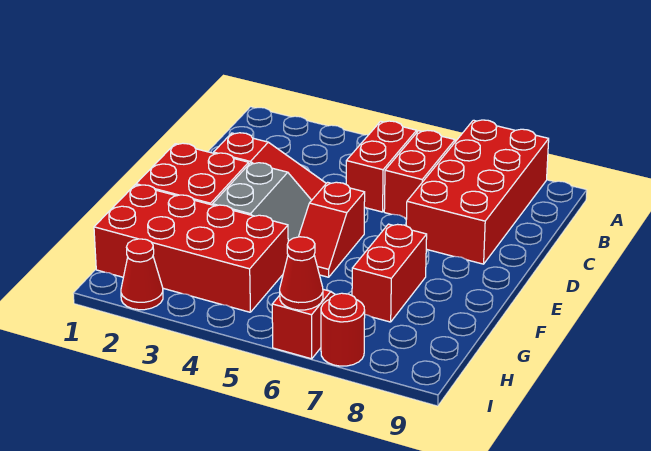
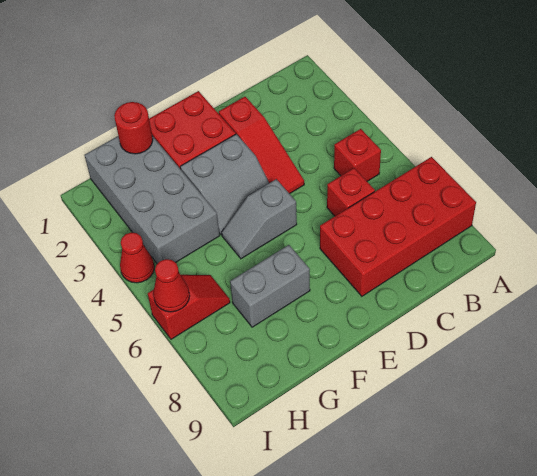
red 1x2 brick [346,121,417,212] -> red 1x1 brick [334,129,381,181]
red 1x2 brick [384,130,455,218] -> red 1x1 brick [327,168,375,216]
red 1x2 slope [299,182,365,277] -> grey 1x2 slope [222,179,297,259]
red 1x2 brick [352,224,427,322] -> grey 1x2 brick [230,245,310,327]
red 2x4 brick [94,185,288,312] -> grey 2x4 brick [85,136,220,264]
red 1x1 cone [121,239,163,310] -> red 1x1 cone moved to [120,232,154,283]
red 1x1 round brick [321,293,365,366] -> red 1x1 round brick moved to [114,102,153,154]

